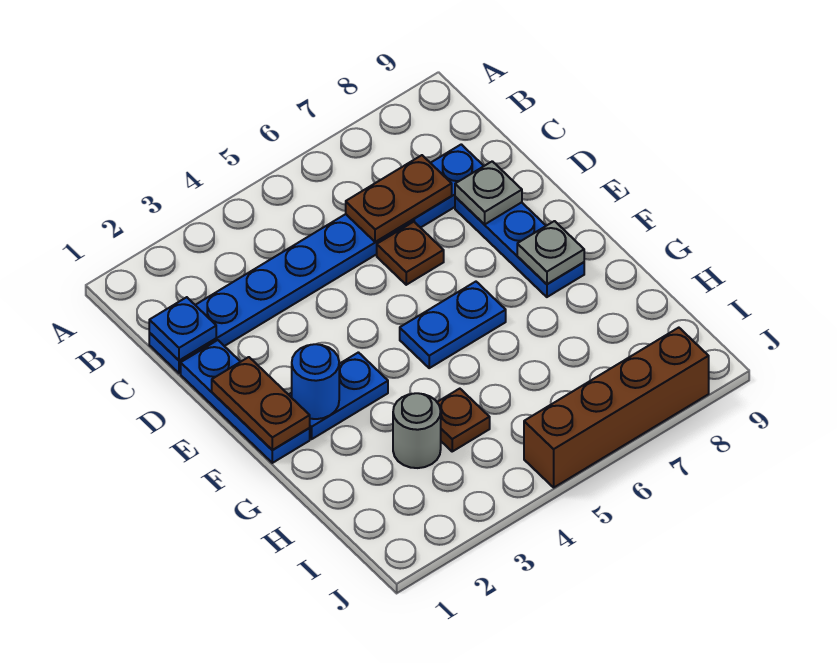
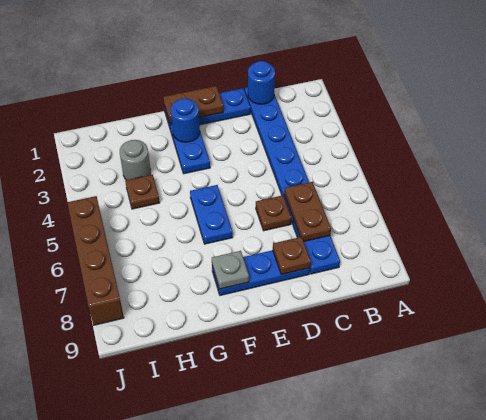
blue 1x1 plate [149,297,216,361] -> blue 1x1 round brick [248,61,275,104]
grey 1x1 plate [455,161,522,225] -> brown 1x1 plate [273,237,311,275]

